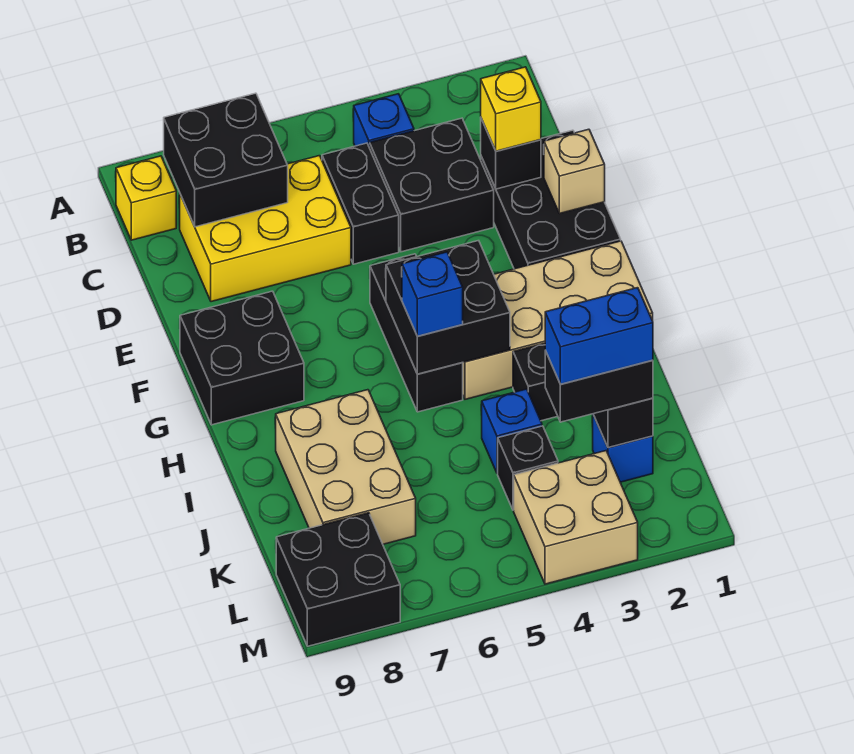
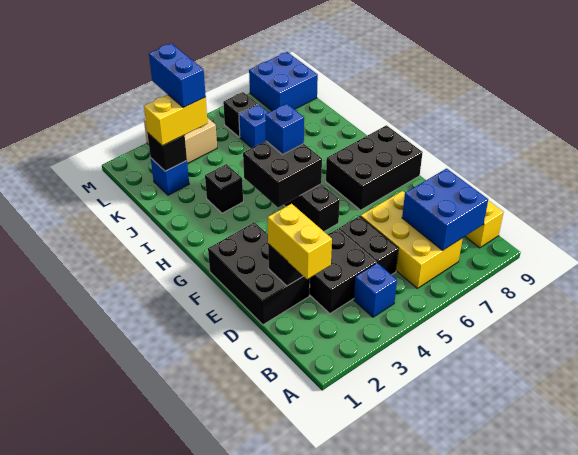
black 2x2 brick [164,93,288,227] -> blue 2x2 brick [402,169,488,250]
yellow 2x3 brick [180,156,351,302] -> yellow 2x3 brick turned to [361,191,463,288]
yellow 1x1 brick [481,67,541,151] -> yellow 1x2 brick [268,204,332,279]
tan 1x1 brick [544,129,605,214] -> none
black 2x2 brick [180,291,304,425] -> black 2x3 brick [326,125,423,210]
tan 2x4 brick [463,241,653,399] -> none
tan 2x3 brick [276,390,416,544] -> none
blue 1x1 brick [482,389,542,473] -> blue 1x1 brick moved to [239,105,268,148]
black 1x2 brick [545,351,653,422] -> yellow 1x2 brick [144,95,208,146]
blue 1x2 brick [545,288,653,384] -> blue 1x2 brick turned to [149,43,206,108]
black 1x1 brick [498,426,558,510] -> black 1x1 brick moved to [223,92,258,137]
black 2x2 brick [276,513,400,646] -> blue 2x2 brick [249,52,318,111]

